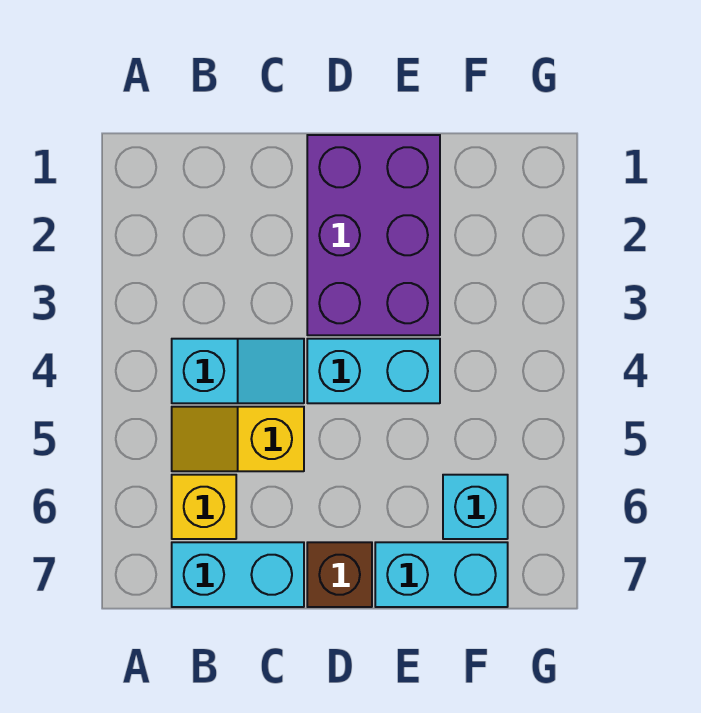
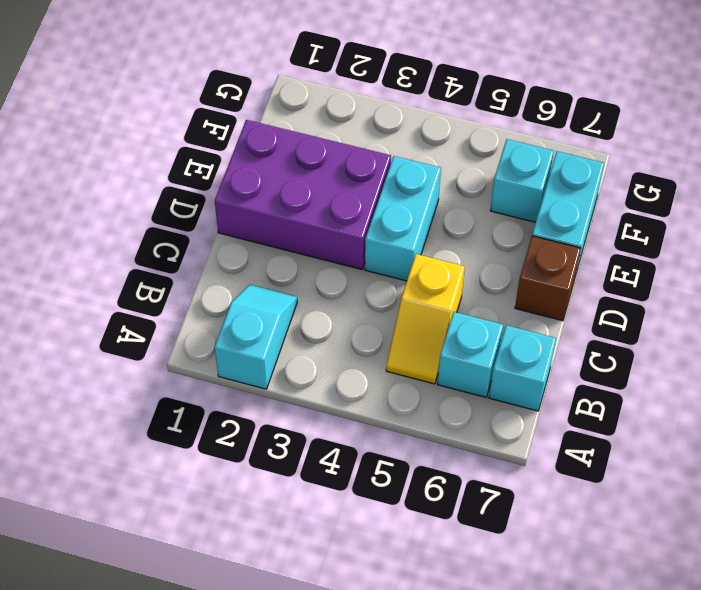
cyan 1x2 slope [172,339,304,403] -> cyan 1x2 slope moved to [215,285,297,389]
yellow 1x1 brick [172,475,236,539] -> cyan 1x1 brick [437,312,503,397]
cyan 1x2 brick [172,542,304,607] -> cyan 1x1 brick [489,325,556,411]

